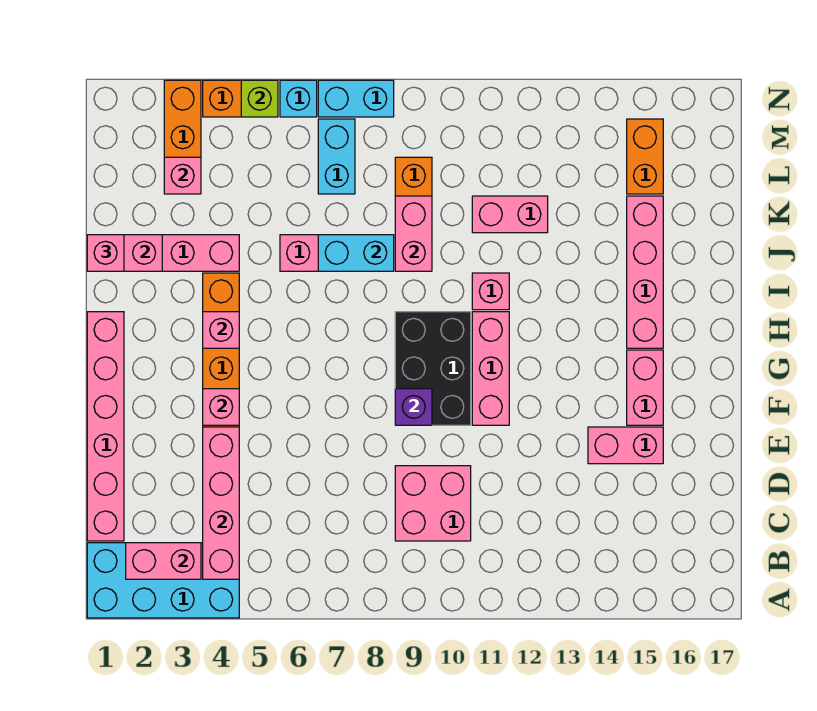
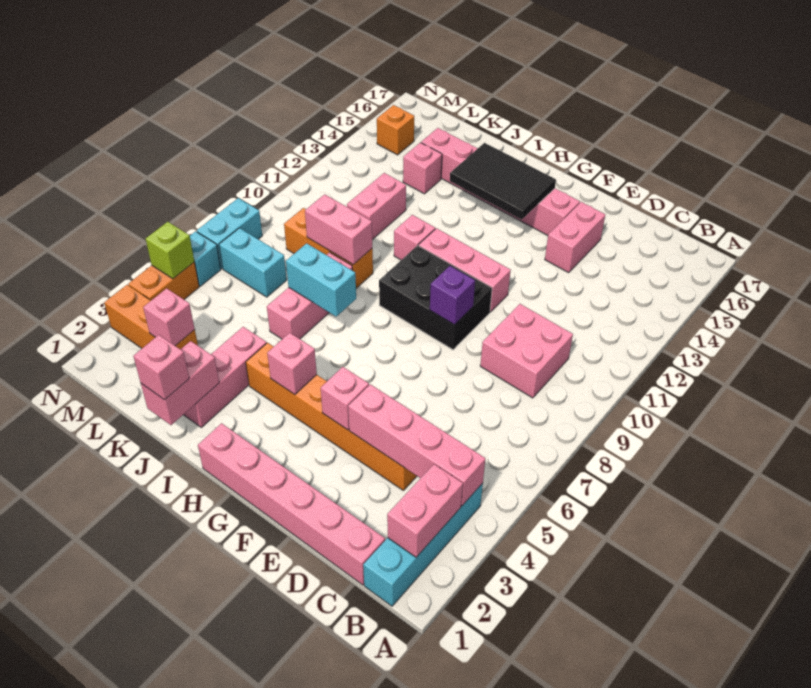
cyan 2x4 brick [87,543,239,618] -> cyan 1x4 brick [363,483,483,606]
none -> black 2x3 tile [450,143,556,220]
cyan 1x2 brick [318,235,394,271] -> cyan 1x2 brick turned to [286,243,356,317]
none -> pink 1x1 brick [403,143,442,194]
orange 1x2 brick [627,119,663,194] -> orange 1x1 brick [377,105,414,155]

